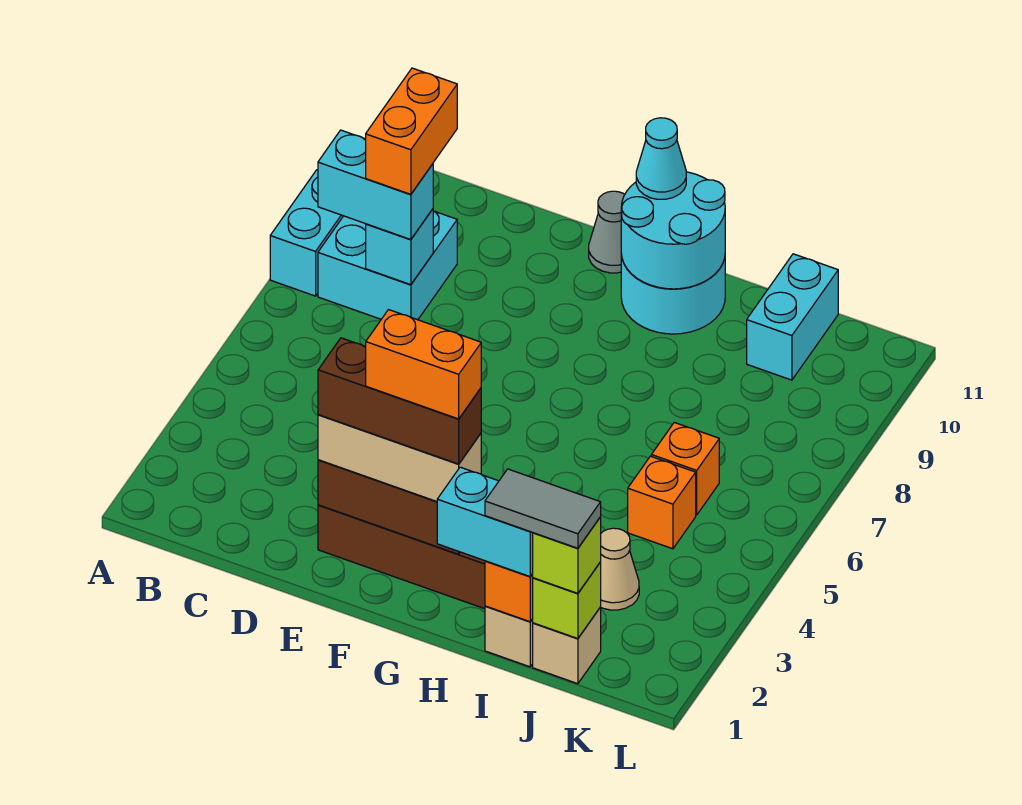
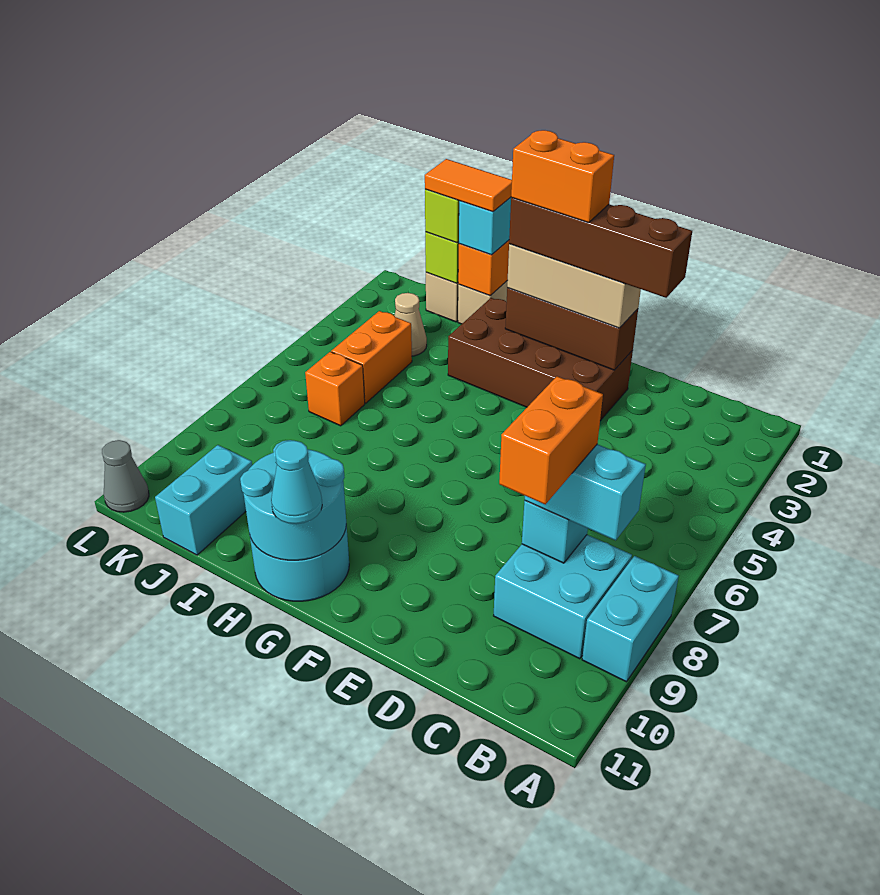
brown 1x3 brick [318,338,481,464] -> brown 1x4 brick [509,198,692,298]
grey 1x1 cone [589,191,625,273] -> grey 1x1 cone moved to [102,440,149,512]
cyan 1x2 brick [437,467,533,576] -> cyan 1x1 brick [459,197,512,255]
grey 1x2 tile [485,469,601,548] -> orange 1x2 tile [425,159,512,212]
orange 1x1 brick [628,456,696,549] -> orange 1x2 brick [331,311,412,403]

